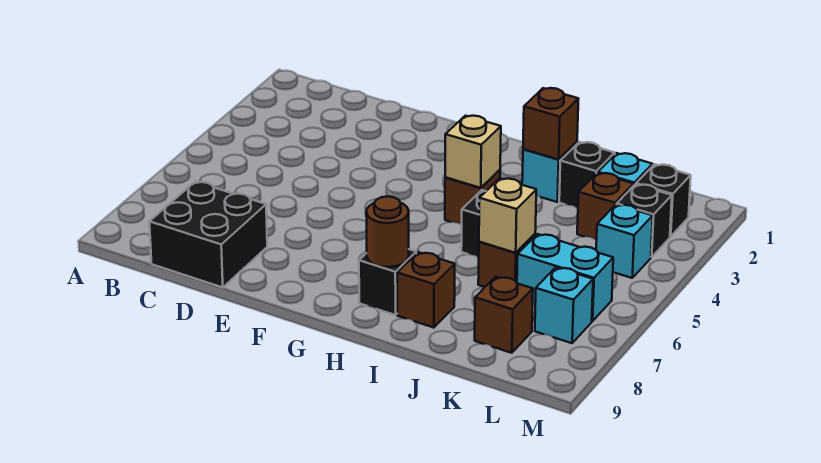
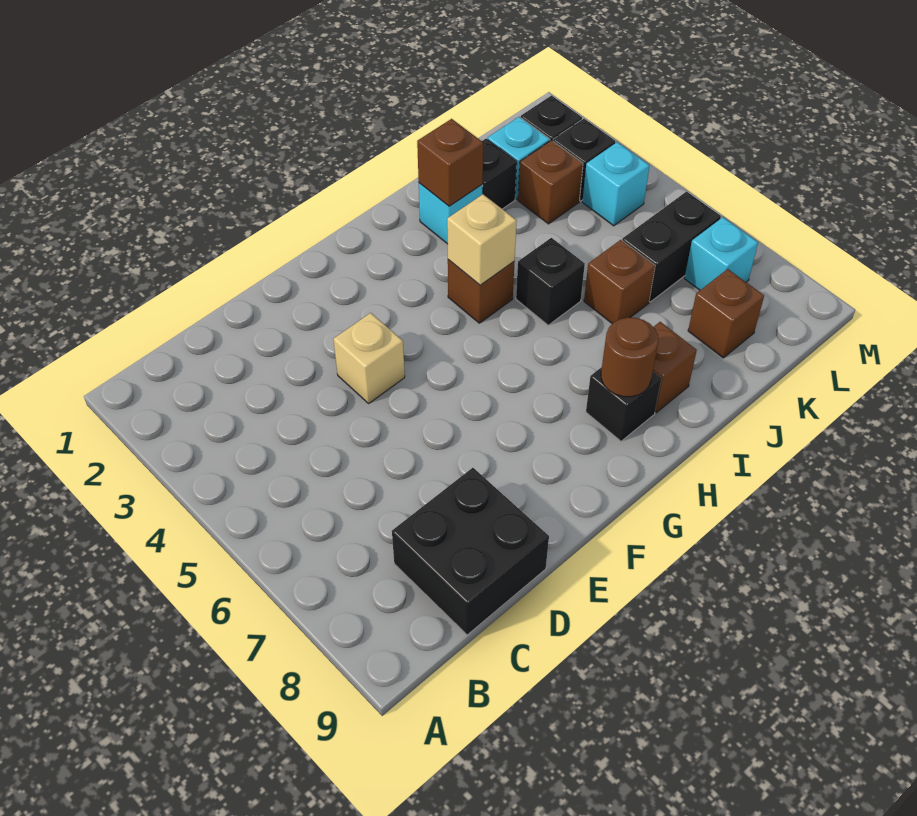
tan 1x1 brick [479,178,536,253] -> tan 1x1 brick moved to [333,313,405,403]
cyan 1x2 brick [517,234,613,321] -> black 1x2 brick [622,191,721,302]

